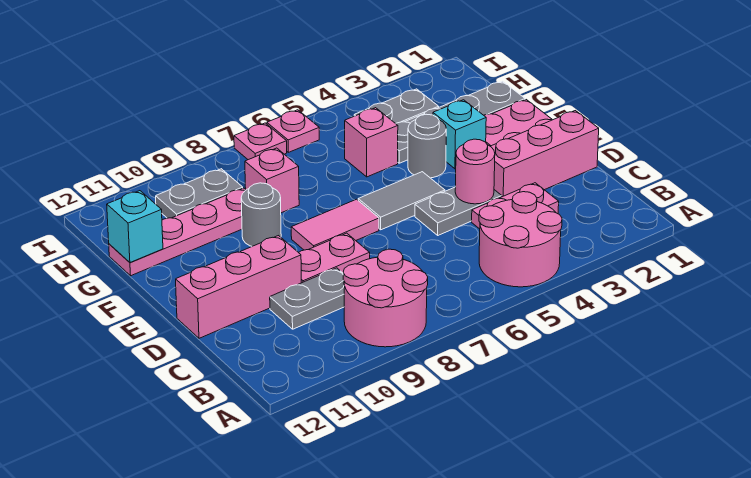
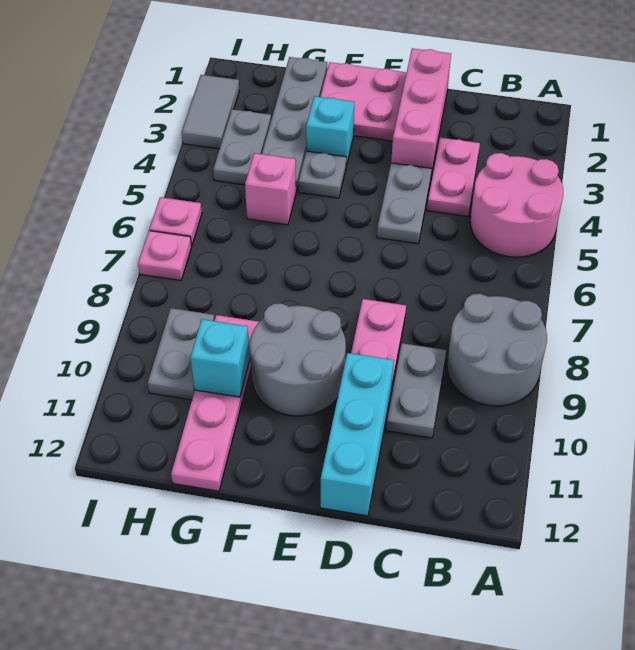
pink 2x2 round brick [343,249,428,347] -> grey 2x2 round brick [447,294,547,406]
pink 1x1 round brick [455,139,495,204] -> none
pink 1x3 brick [176,236,301,338] -> cyan 1x3 brick [320,353,394,516]
grey 1x2 tile [358,172,445,230] -> grey 1x2 tile moved to [181,75,239,149]
pink 1x2 tile [291,199,379,250] -> none
grey 1x1 round brick [408,114,446,178] -> grey 1x1 plate [298,151,346,198]
grey 1x1 round brick [241,183,281,246] -> grey 2x2 round brick [250,303,346,416]
pink 1x1 brick [245,148,299,213] -> none
cyan 1x1 brick [107,191,163,262] -> cyan 1x1 brick moved to [191,319,250,397]

